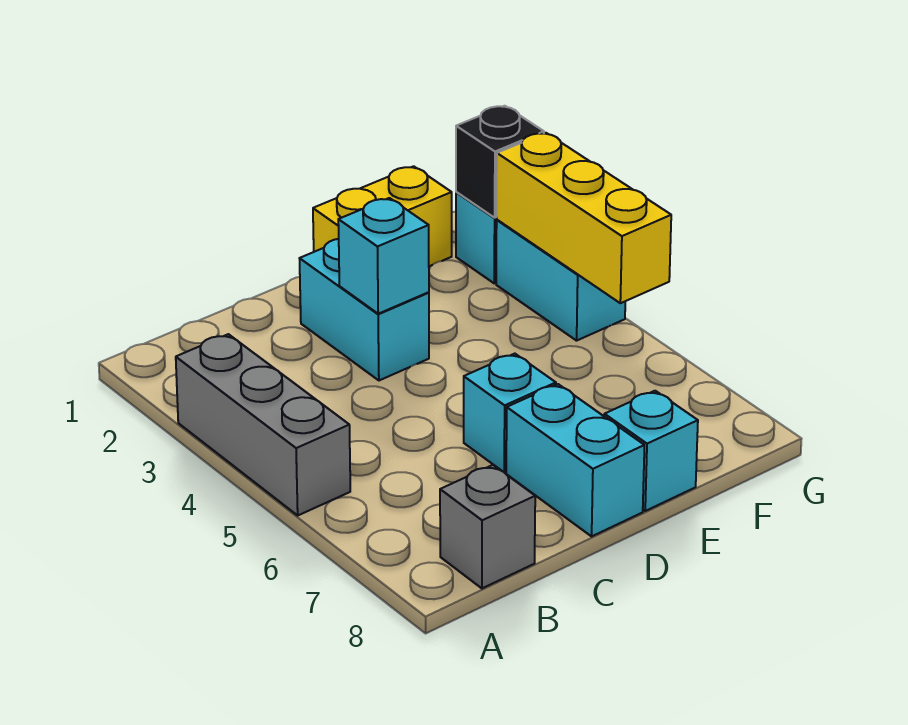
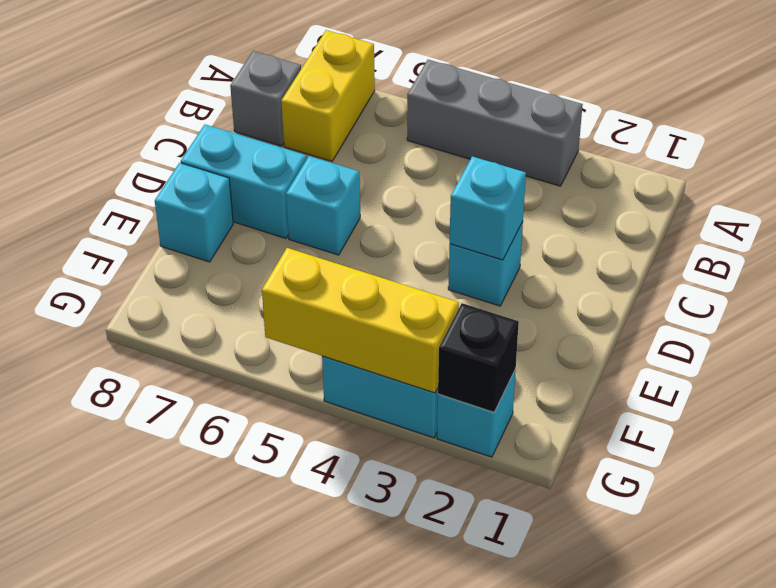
cyan 1x2 brick [299,239,429,380] -> cyan 1x1 brick [448,222,523,306]
yellow 1x2 brick [313,166,452,266] -> yellow 1x2 brick moved to [281,30,375,161]

